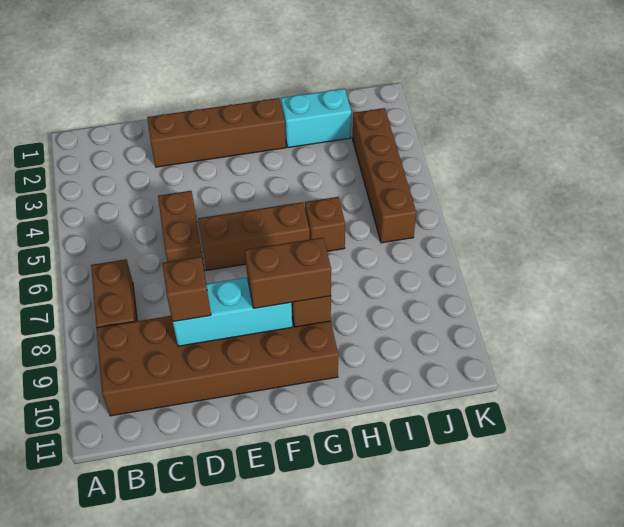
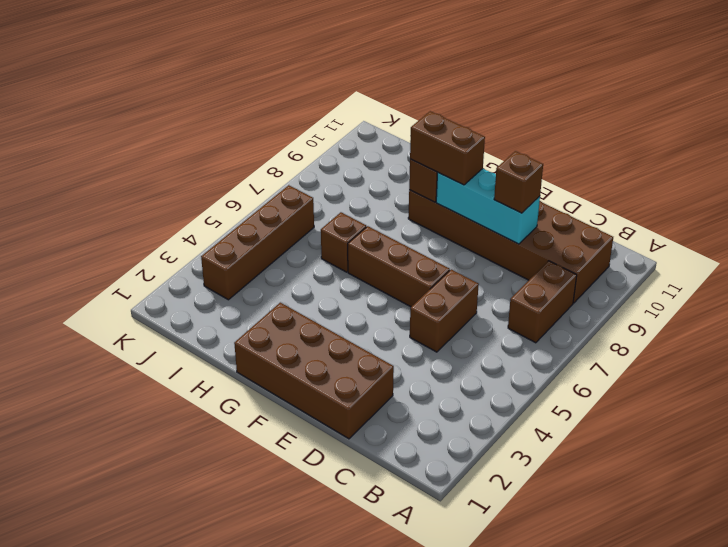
brown 1x4 brick [147,98,286,167] -> brown 2x4 brick [234,303,394,439]
cyan 1x2 brick [281,89,351,148] -> none

